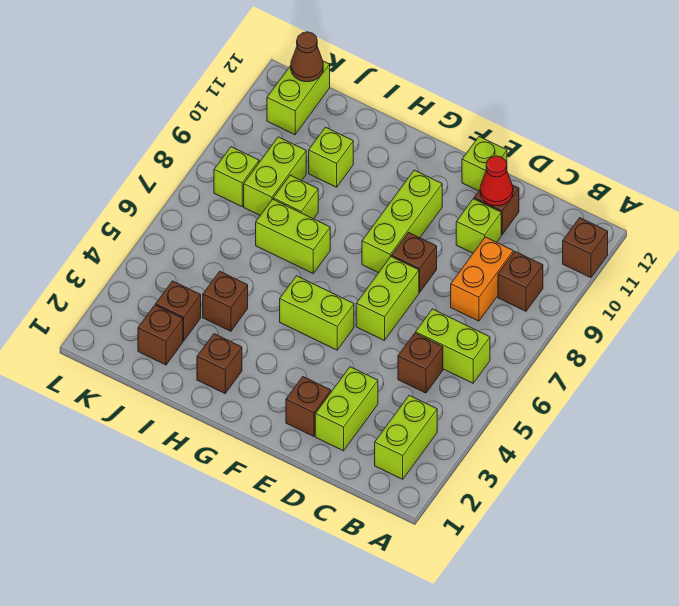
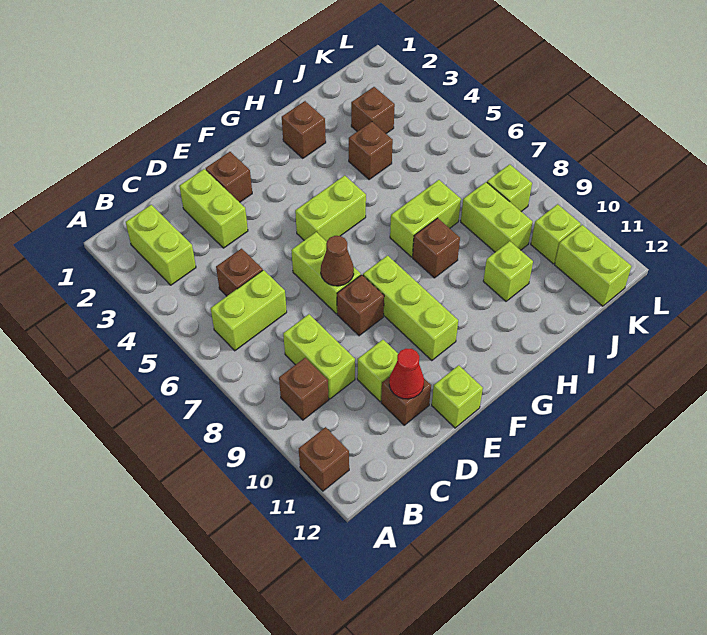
orange 1x2 brick [451,237,513,321] -> lime 1x2 brick [283,314,355,399]
lime 1x1 brick [273,175,318,219] -> lime 1x1 brick moved to [531,204,581,264]
brown 1x1 brick [138,305,183,365] -> brown 1x1 brick moved to [413,218,460,278]
brown 1x1 cone [291,32,323,82] -> brown 1x1 cone moved to [321,236,354,286]

